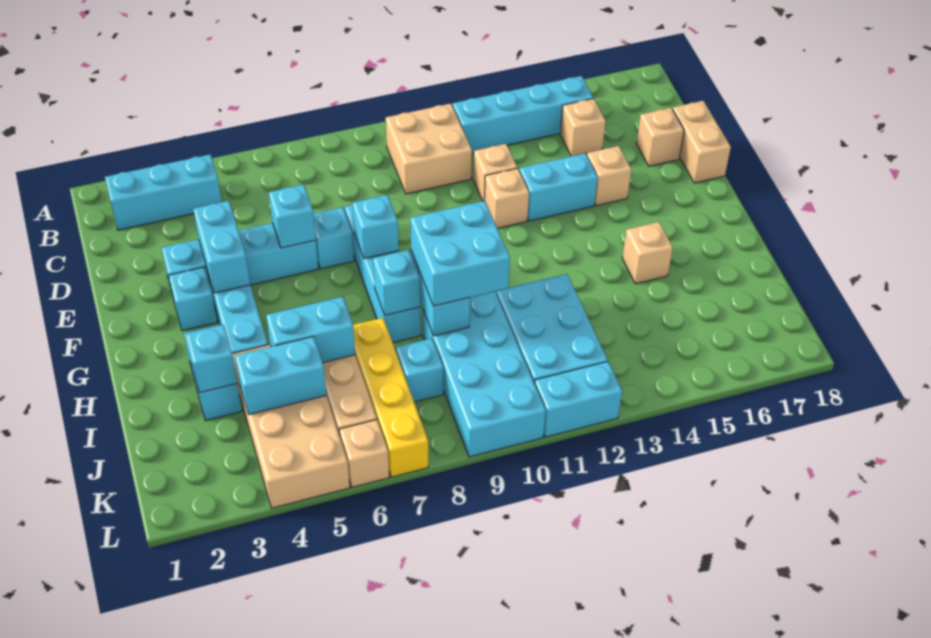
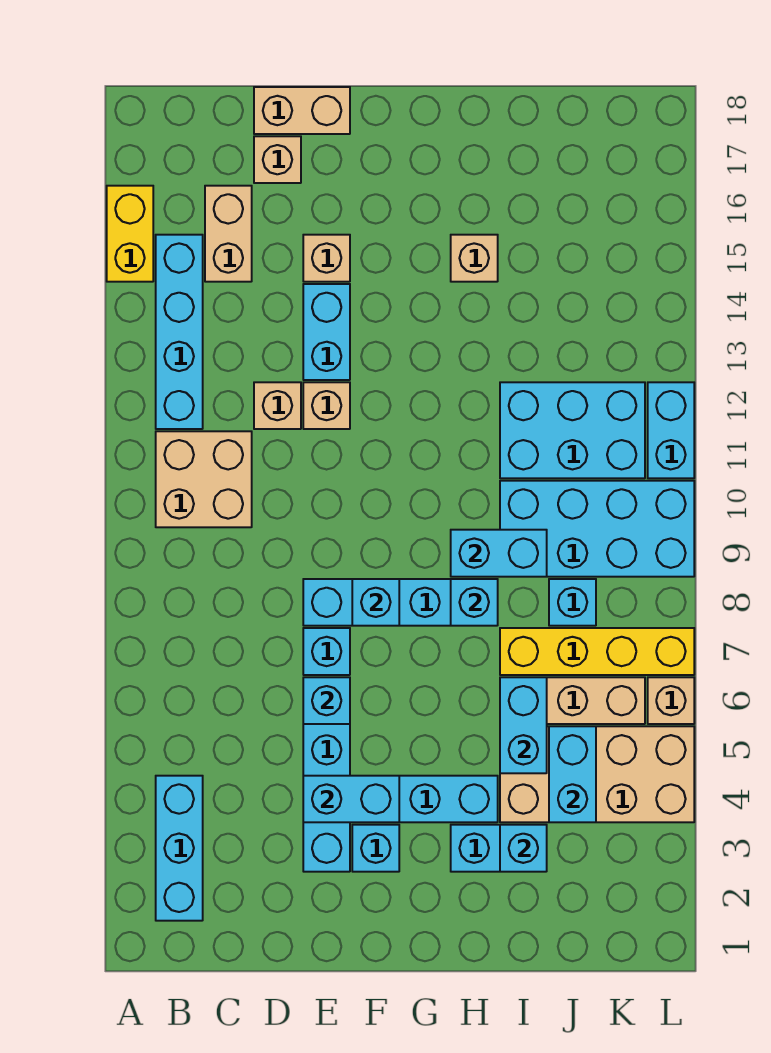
none -> yellow 1x2 brick [107,186,153,282]
tan 1x1 brick [560,99,606,156] -> tan 1x2 brick [205,186,252,282]
cyan 2x2 brick [410,201,510,306] -> none

